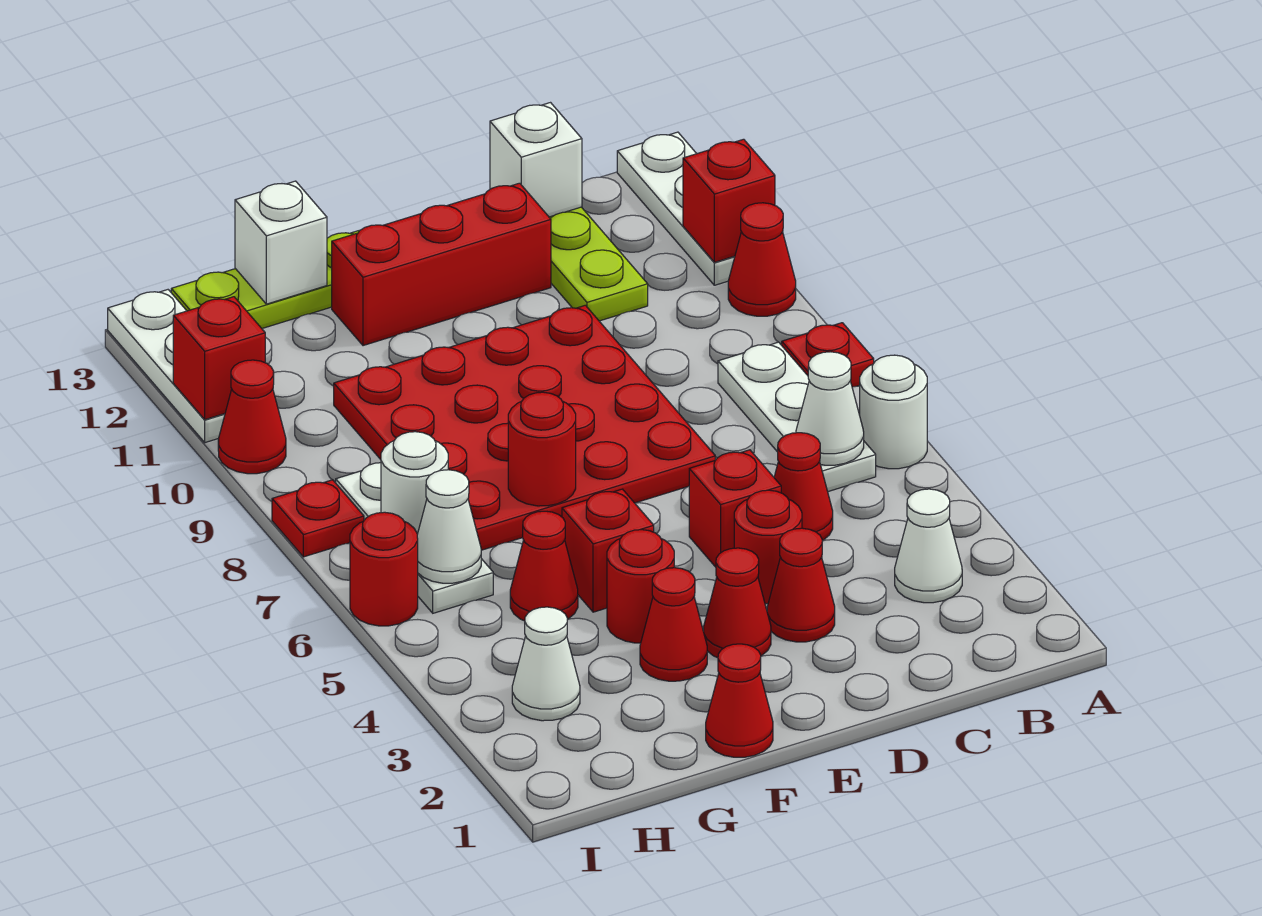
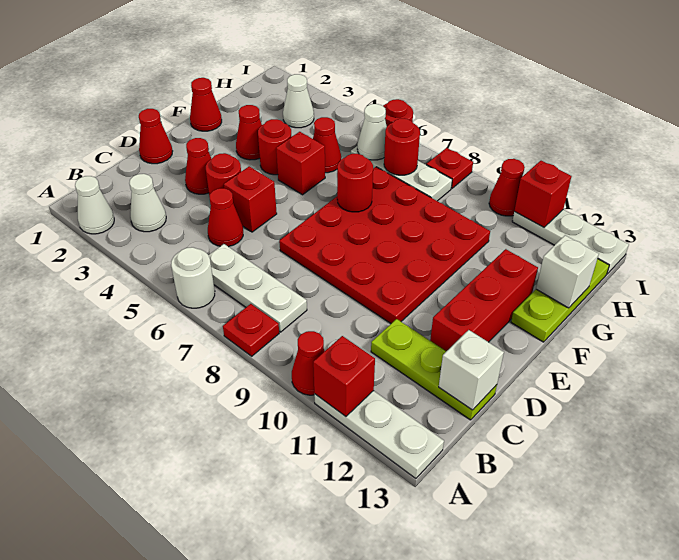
white 1x1 cone [796,352,864,465] -> white 1x1 cone moved to [75,176,114,234]
red 1x1 cone [704,548,771,658] -> red 1x1 cone moved to [139,109,173,164]
white 1x1 round brick [381,432,448,534] -> red 1x1 round brick [384,118,420,175]

